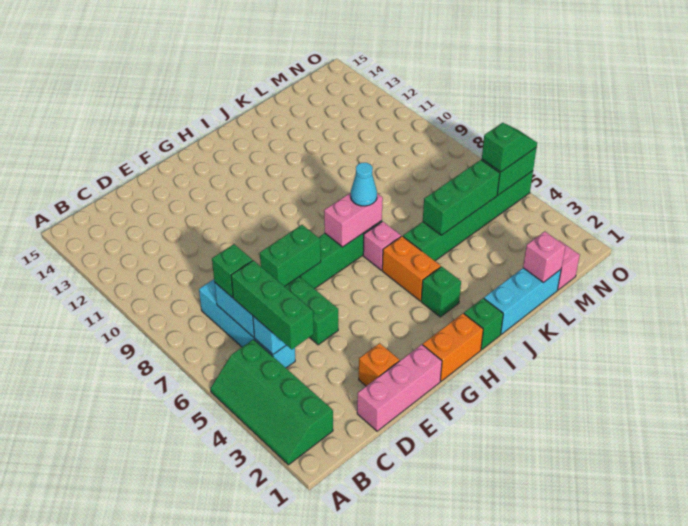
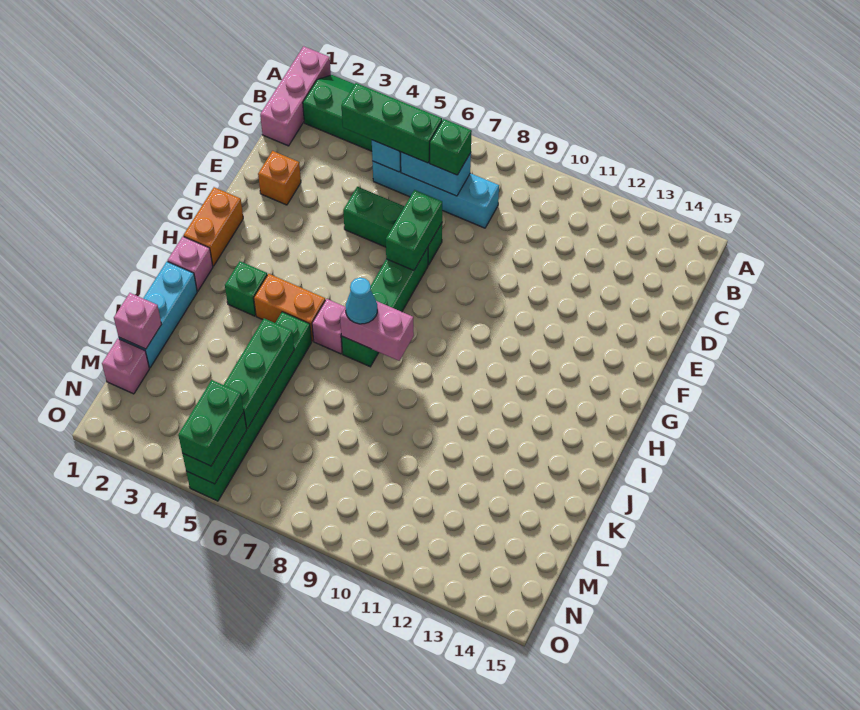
pink 1x3 brick [357,345,442,431] -> pink 1x3 brick moved to [260,46,331,146]
pink 1x2 brick [324,193,383,247] -> pink 1x2 brick turned to [340,301,414,361]
green 1x1 brick [464,298,503,350] -> pink 1x1 brick [168,237,213,291]
green 1x2 slope [482,123,537,172] -> green 1x2 brick [178,380,244,466]

